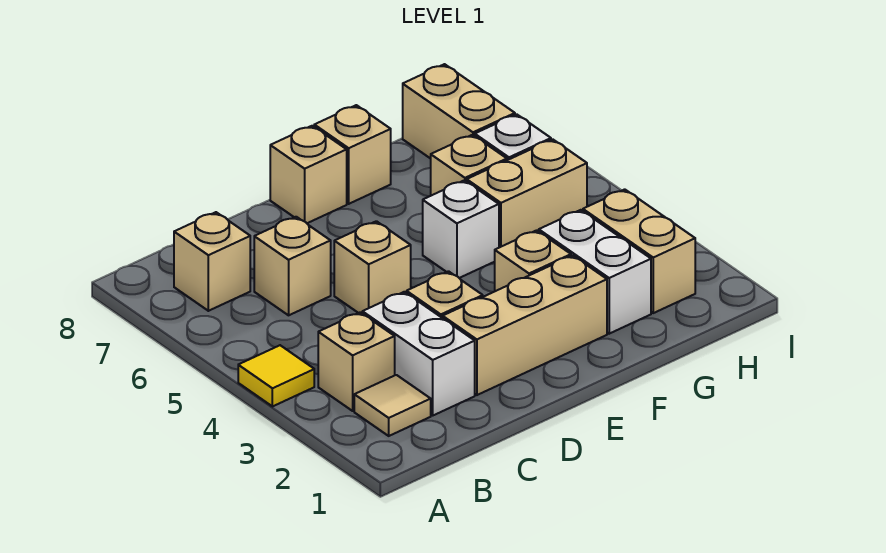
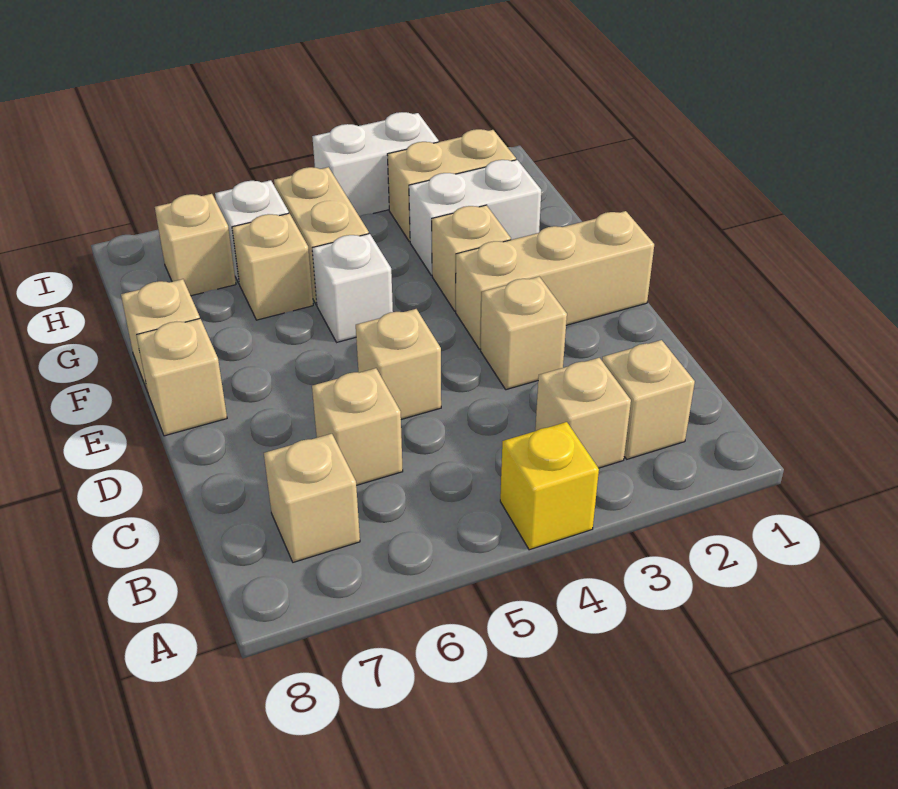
yellow 1x1 tile [238,345,314,407] -> yellow 1x1 brick [500,422,599,550]
tan 1x1 tile [354,375,431,436] -> tan 1x1 brick [602,340,695,459]
white 1x2 brick [362,292,475,415] -> white 1x2 brick moved to [312,112,439,216]
tan 1x3 brick [443,255,607,395] -> tan 1x3 brick turned to [456,211,654,349]
tan 1x2 brick [403,64,515,159] -> tan 1x1 brick [155,194,236,296]

